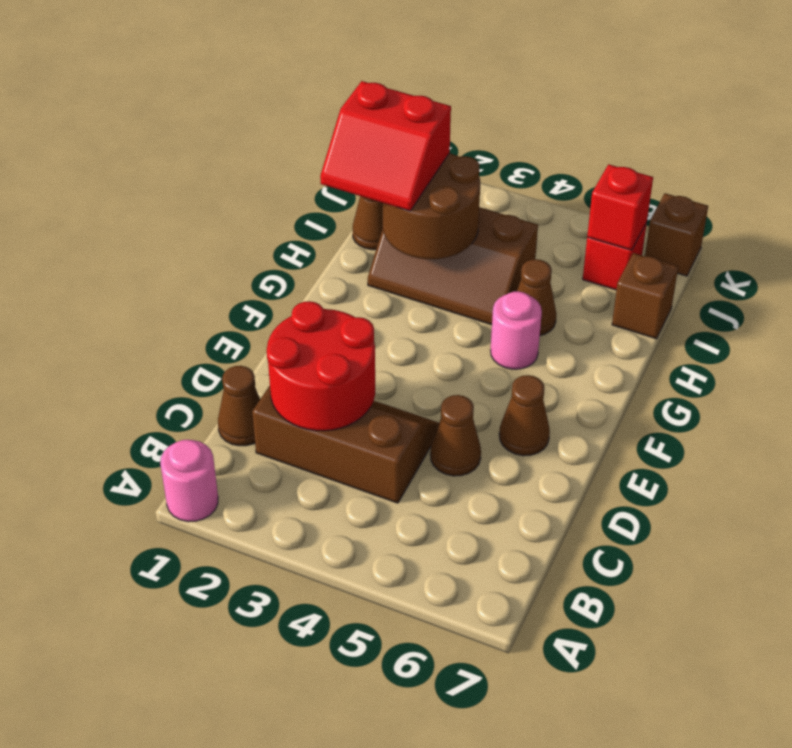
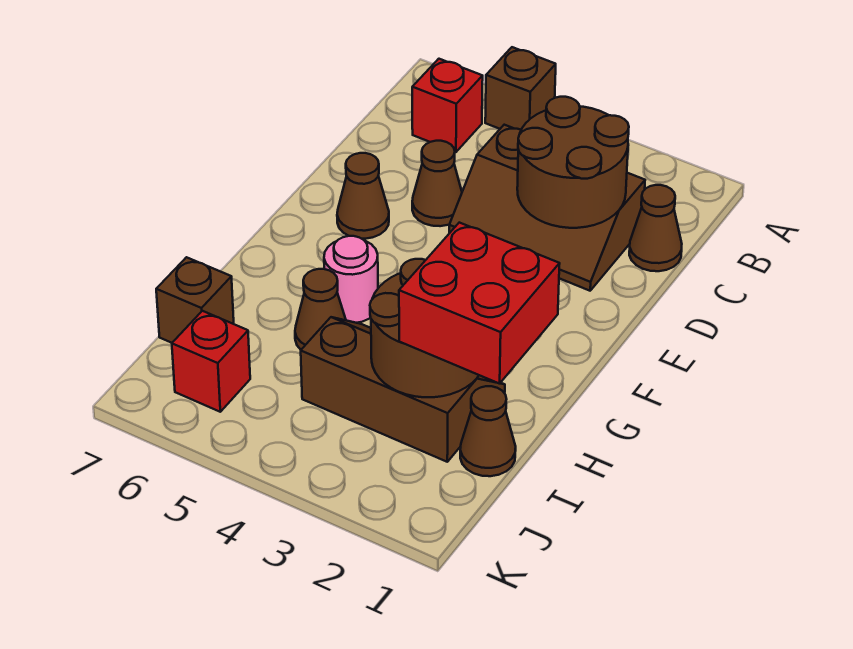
pink 1x1 round brick [160,440,218,522] -> none
red 2x2 round brick [267,301,375,431] -> brown 2x2 round brick [517,97,629,228]
red 2x2 slope [320,81,451,211] -> red 2x2 brick [399,223,560,384]
red 1x1 brick [587,164,653,250] -> red 1x1 brick moved to [412,59,483,152]
brown 1x1 brick [645,193,708,276] -> brown 1x1 brick moved to [485,47,556,130]

